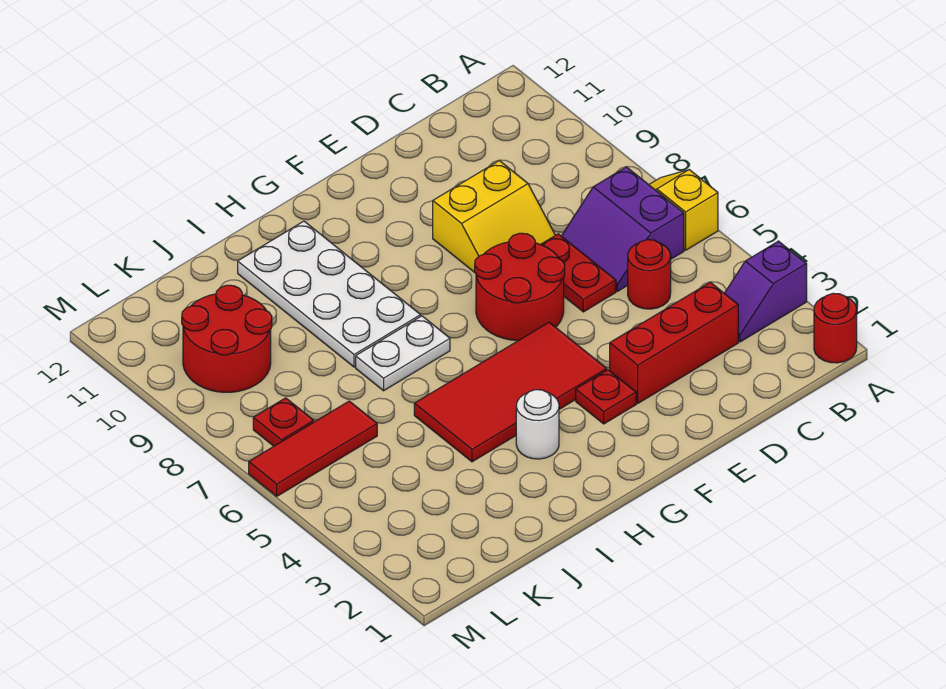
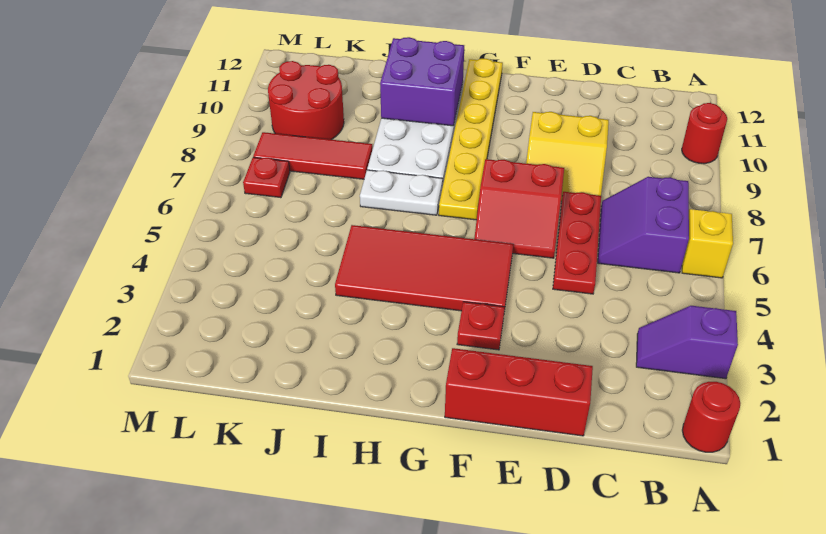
red 1x3 brick [610,282,738,403] -> red 1x3 brick moved to [445,348,593,436]
red 1x1 round brick [628,240,671,309] -> red 1x1 round brick moved to [682,103,727,164]
red 1x2 plate [541,234,616,312] -> red 1x3 plate [553,192,601,294]
red 2x2 round brick [475,233,565,340] -> red 2x2 slope [474,159,564,258]
none -> yellow 1x6 plate [439,59,503,220]
white 1x1 round brick [516,390,559,459] -> none
none -> purple 2x2 brick [380,37,464,126]
red 1x3 tile [249,401,377,496] -> red 1x3 tile moved to [253,132,372,179]

